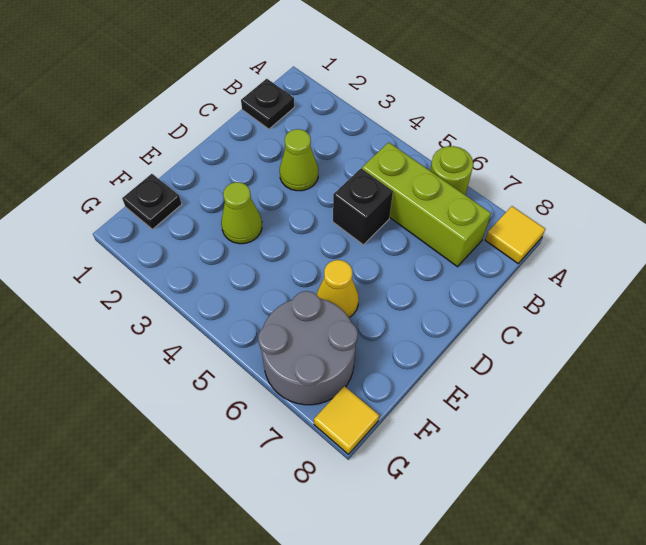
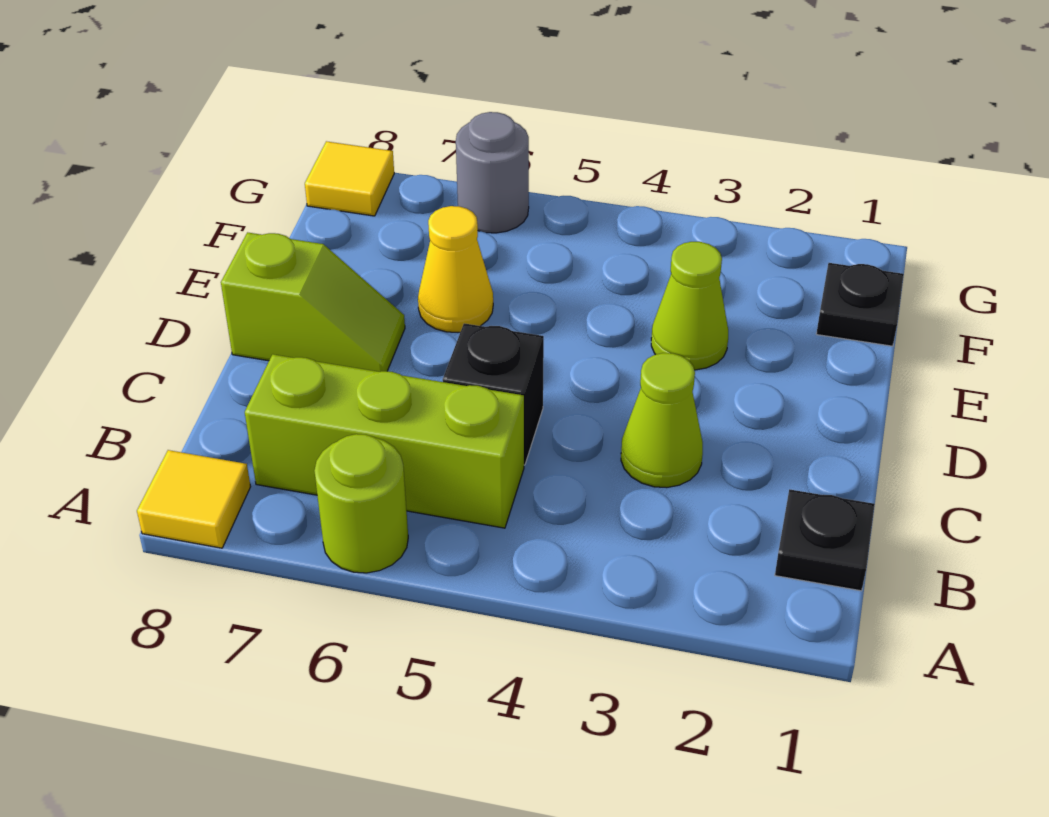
none -> lime 1x2 slope [221,232,405,372]
grey 2x2 round brick [258,291,358,405] -> grey 1x1 round brick [456,112,529,233]

